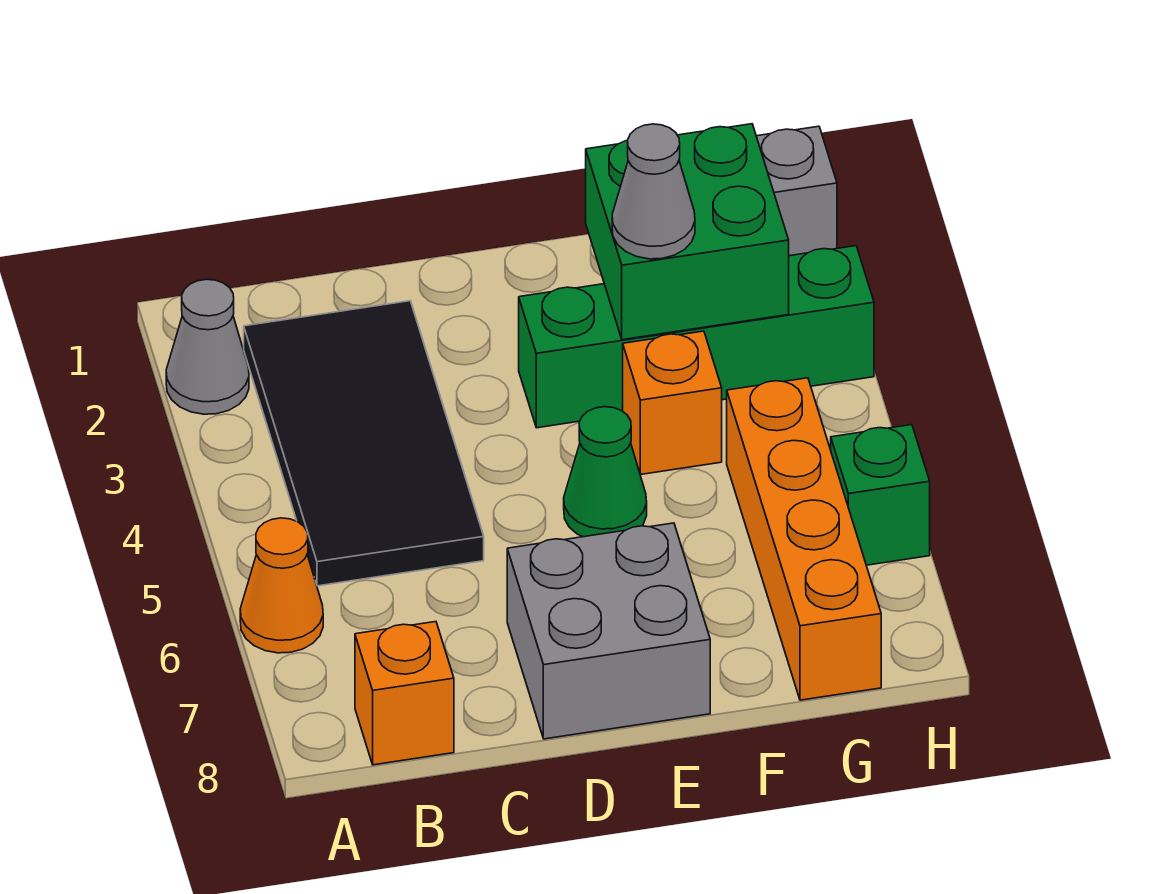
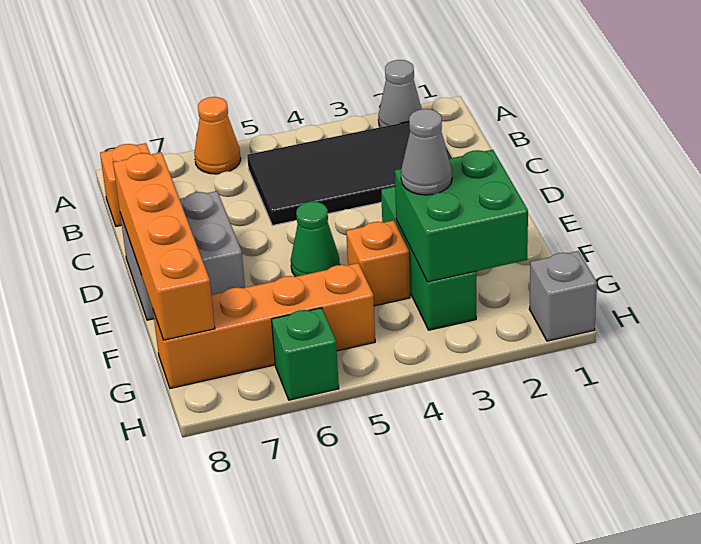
none -> orange 1x4 brick [113,152,215,340]
green 1x4 brick [519,246,874,428] -> green 1x3 brick [381,187,476,330]

